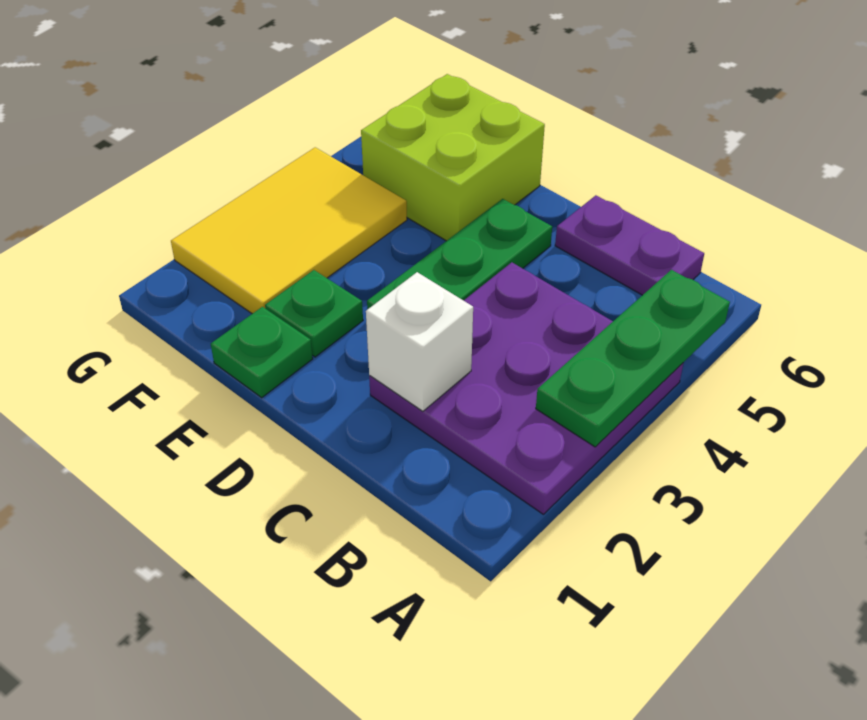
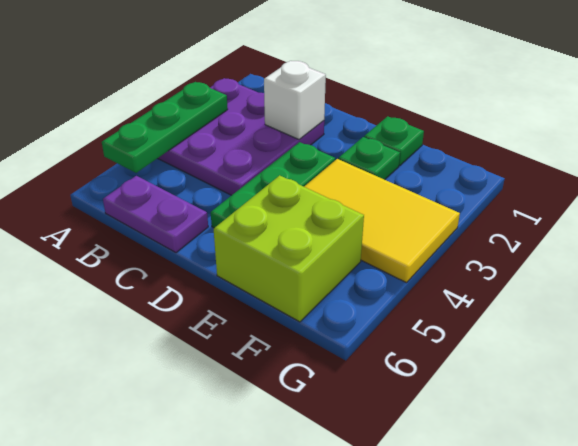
yellow 2x3 tile [171,147,407,314] -> yellow 2x3 tile turned to [304,159,460,283]

